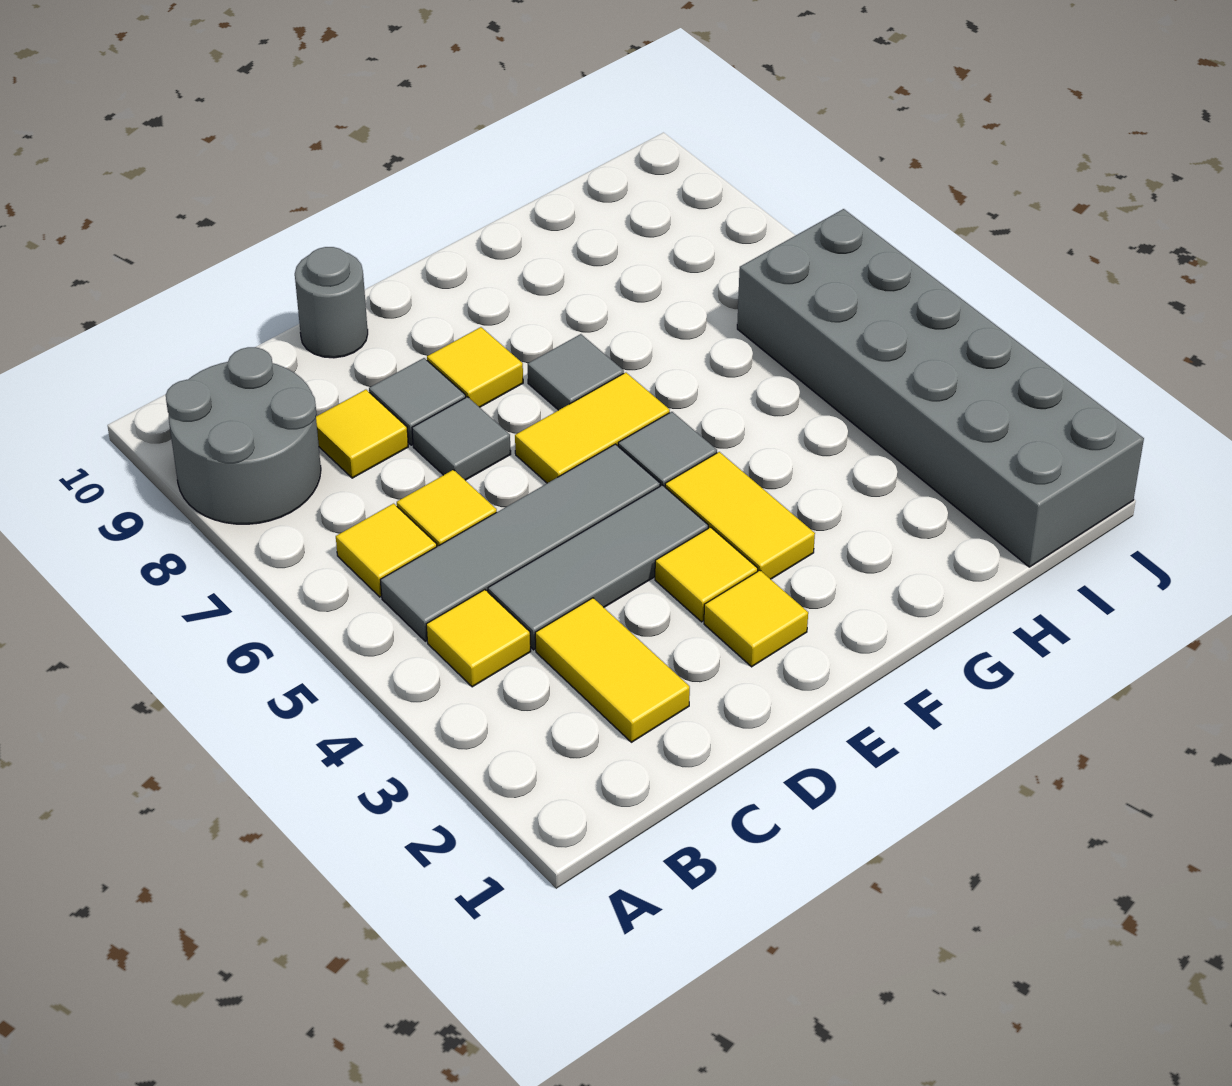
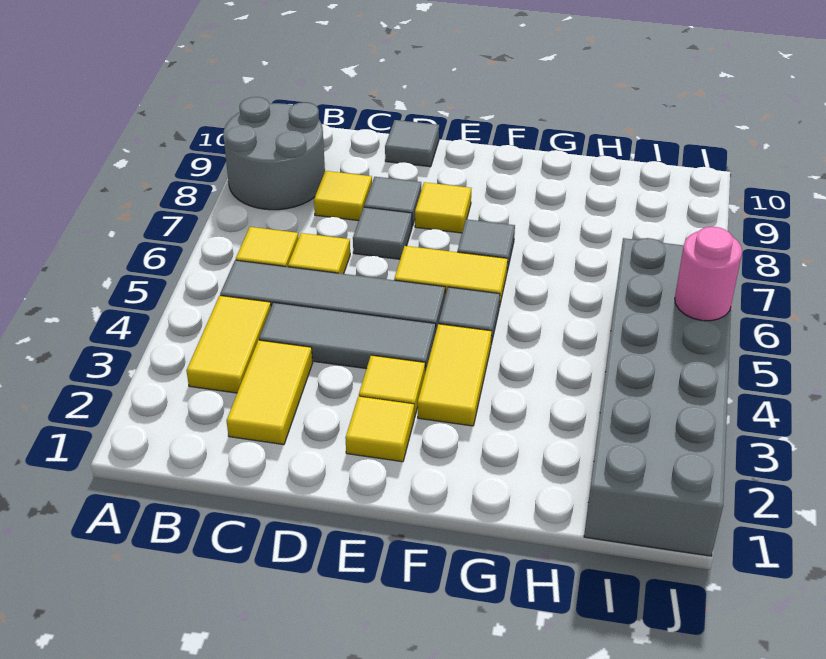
yellow 1x1 tile [426,590,531,687] -> yellow 1x2 tile [186,296,271,393]
grey 1x1 round brick [295,247,368,358] -> grey 1x1 tile [385,120,439,167]
none -> pink 1x1 round brick [675,227,742,321]

